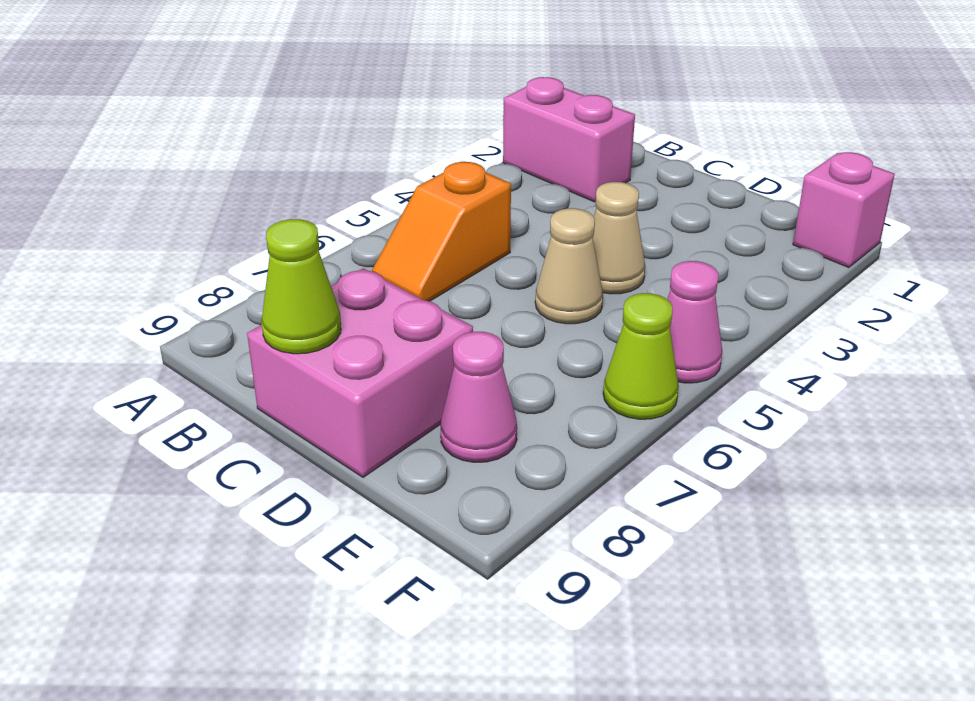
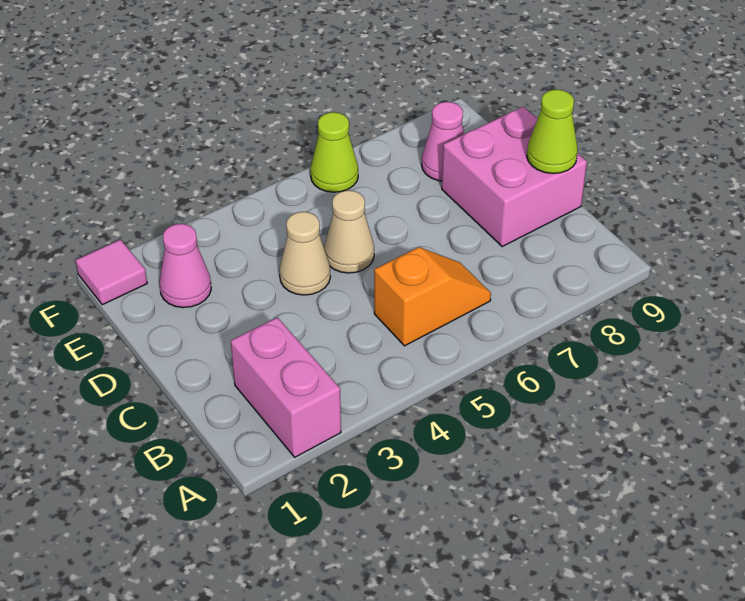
pink 1x1 brick [793,152,895,268] -> pink 1x1 tile [76,240,147,305]
pink 1x1 cone [667,261,722,383] -> pink 1x1 cone moved to [159,224,211,308]

